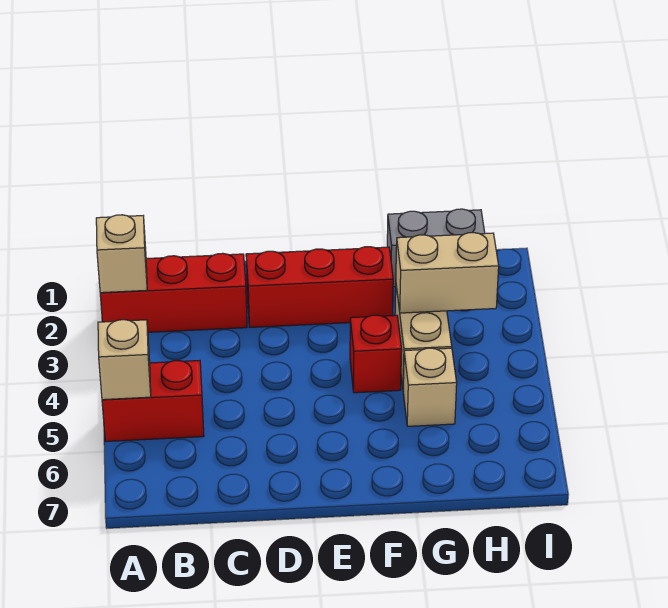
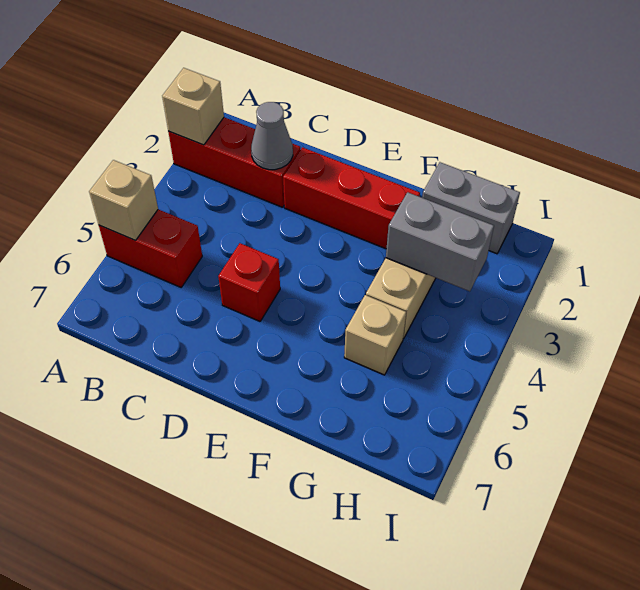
none -> grey 1x1 cone [251,102,293,170]
red 1x1 brick [350,315,402,393] -> red 1x1 brick moved to [218,243,280,321]
tan 1x2 brick [396,233,499,313] -> grey 1x2 brick [386,192,494,291]

